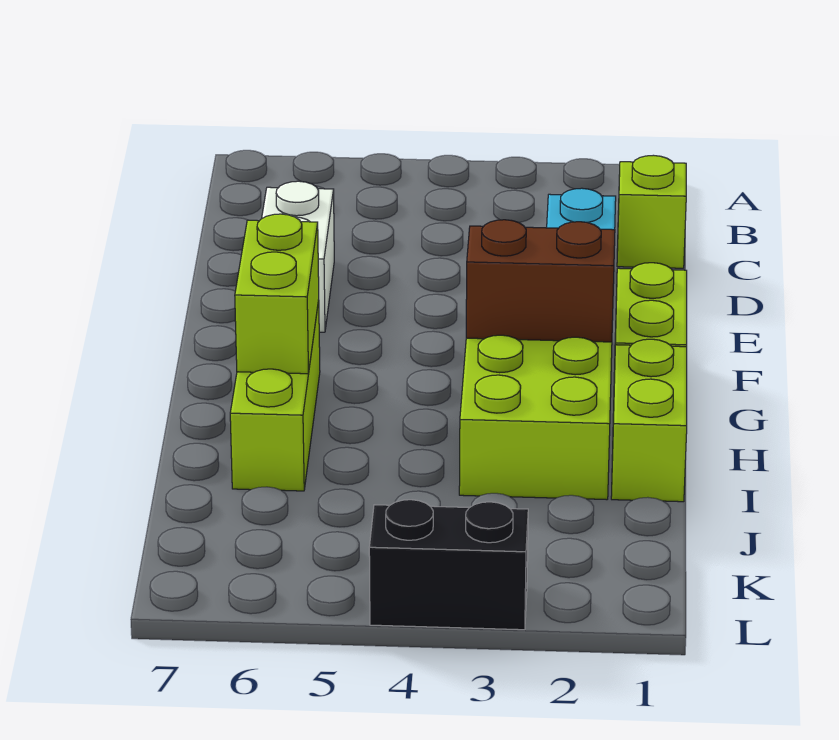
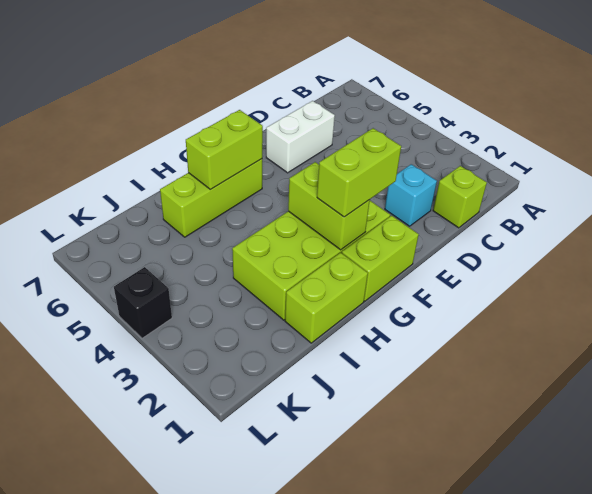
none -> lime 1x2 brick [317,128,401,217]
brown 1x2 brick [466,220,615,342] -> lime 1x2 brick [288,162,370,250]
black 1x2 brick [369,500,528,630] -> black 1x1 brick [114,267,172,338]

